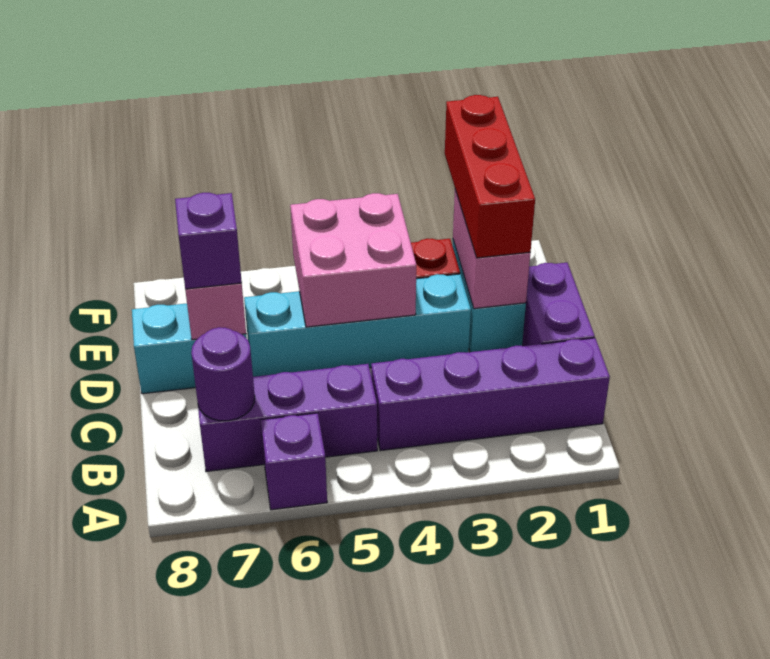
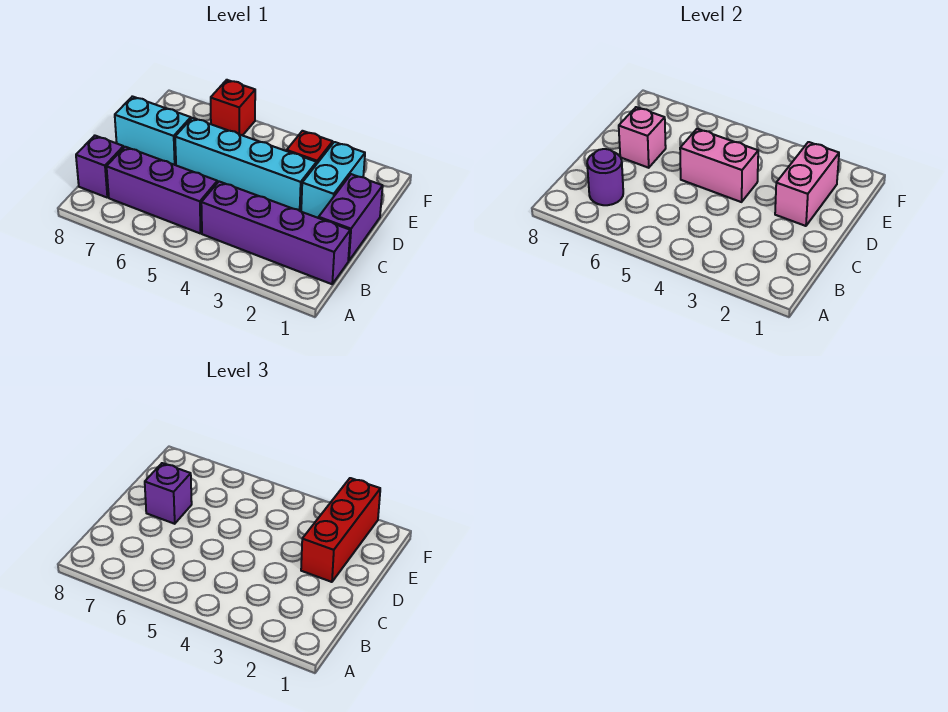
purple 1x1 brick [261,413,327,510] -> purple 1x1 brick moved to [76,136,124,197]
pink 2x2 brick [290,193,416,327] -> pink 1x2 brick [680,129,758,202]
none -> red 1x1 brick [211,80,255,136]

